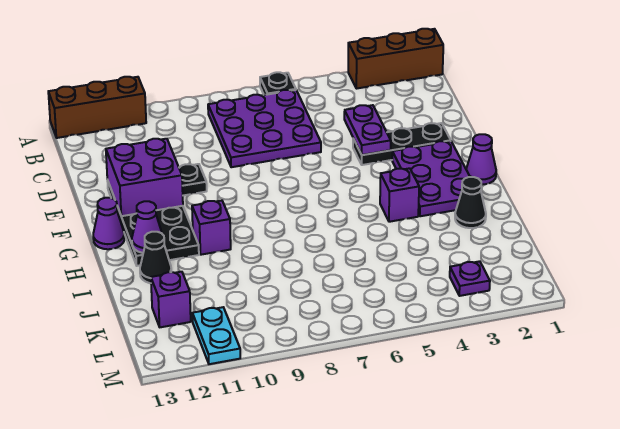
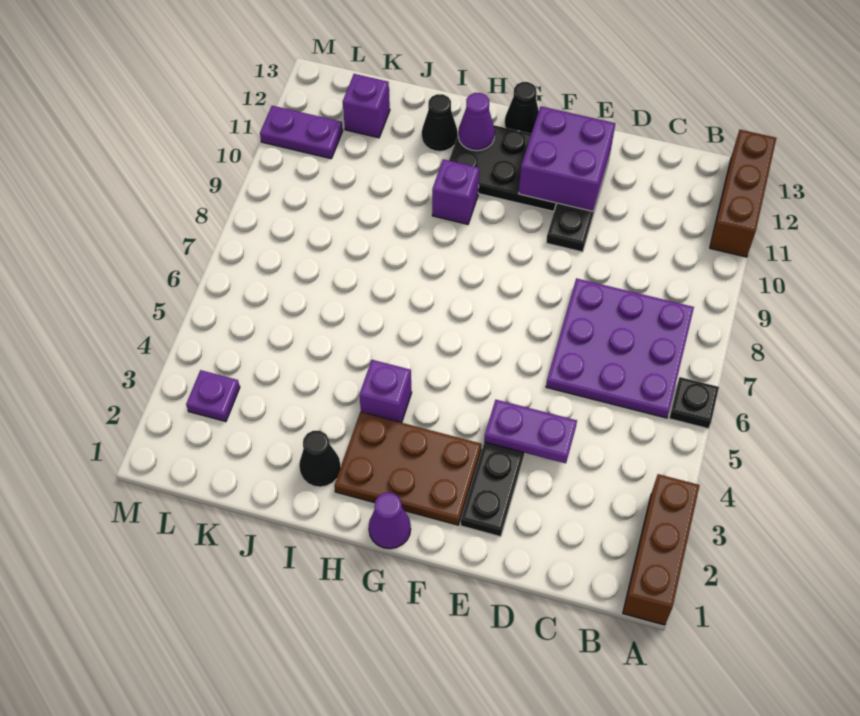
purple 2x3 plate [392,141,470,216] -> brown 2x3 plate [334,412,482,525]
purple 1x1 cone [93,198,124,249] -> black 1x1 cone [505,82,539,134]
cyan 1x2 plate [192,307,240,364] -> purple 1x2 plate [260,106,343,159]

